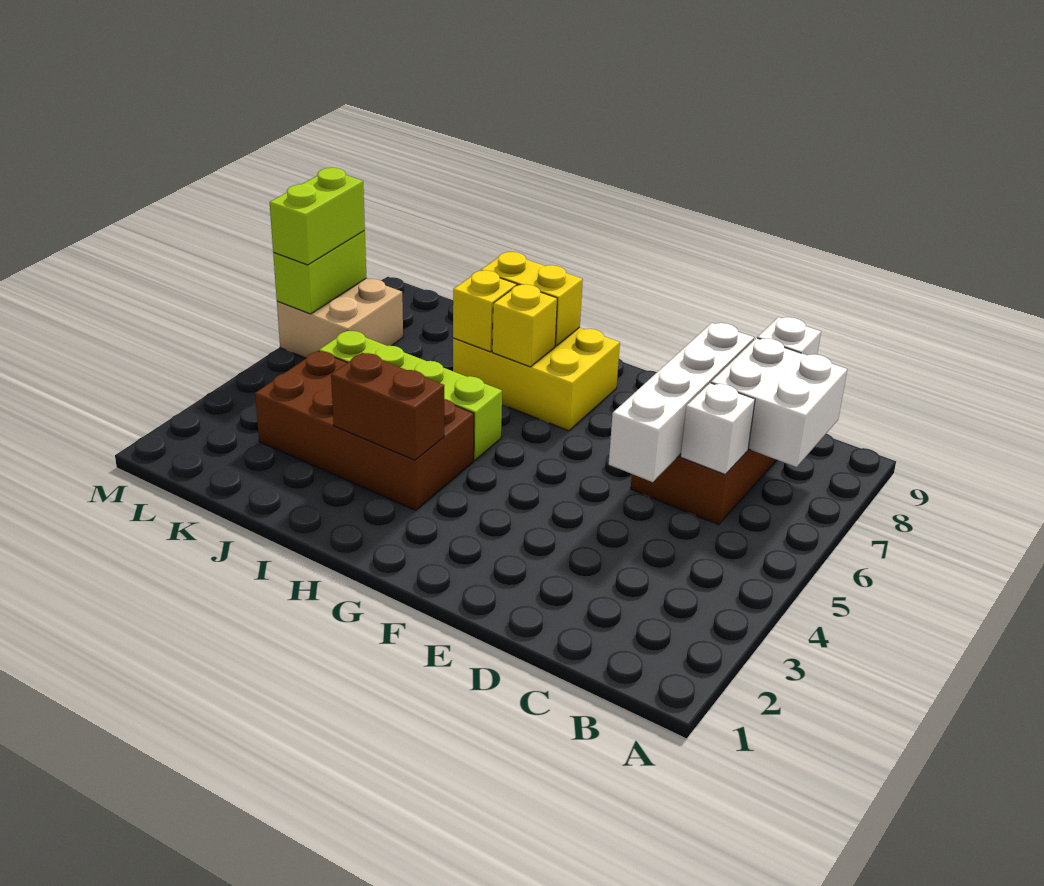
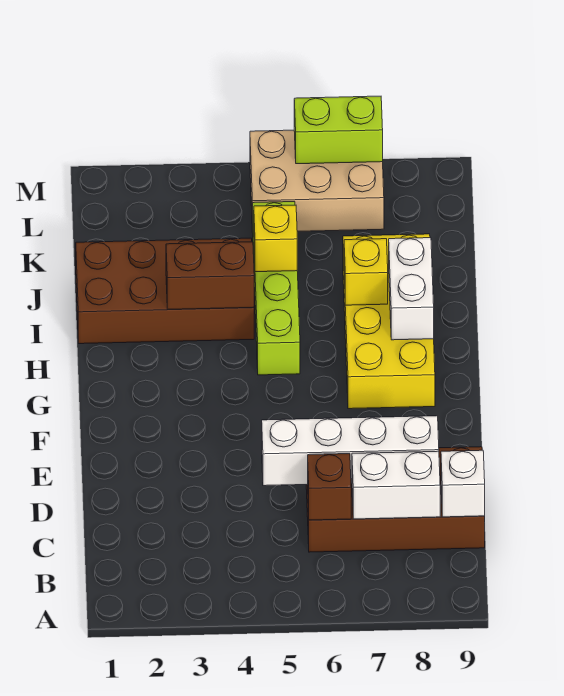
white 2x2 brick [711,338,847,467] -> white 1x2 brick [352,451,440,519]
white 1x1 brick [681,383,755,475] -> brown 1x1 brick [308,454,351,520]
yellow 2x3 brick [453,328,620,431] -> yellow 2x4 brick [343,234,435,409]
brown 2x4 brick [255,351,474,510] -> brown 2x4 brick turned to [76,238,254,344]
brown 1x2 brick [331,353,444,460] -> brown 1x2 brick turned to [166,242,254,310]
yellow 1x1 brick [492,284,557,367] -> yellow 1x1 brick moved to [254,205,297,272]
yellow 1x2 brick [481,252,583,346] -> white 1x2 brick [389,238,434,340]
tan 2x2 brick [277,278,403,358] -> tan 2x3 brick [250,130,384,232]
lime 1x2 brick [270,168,365,265] -> none

